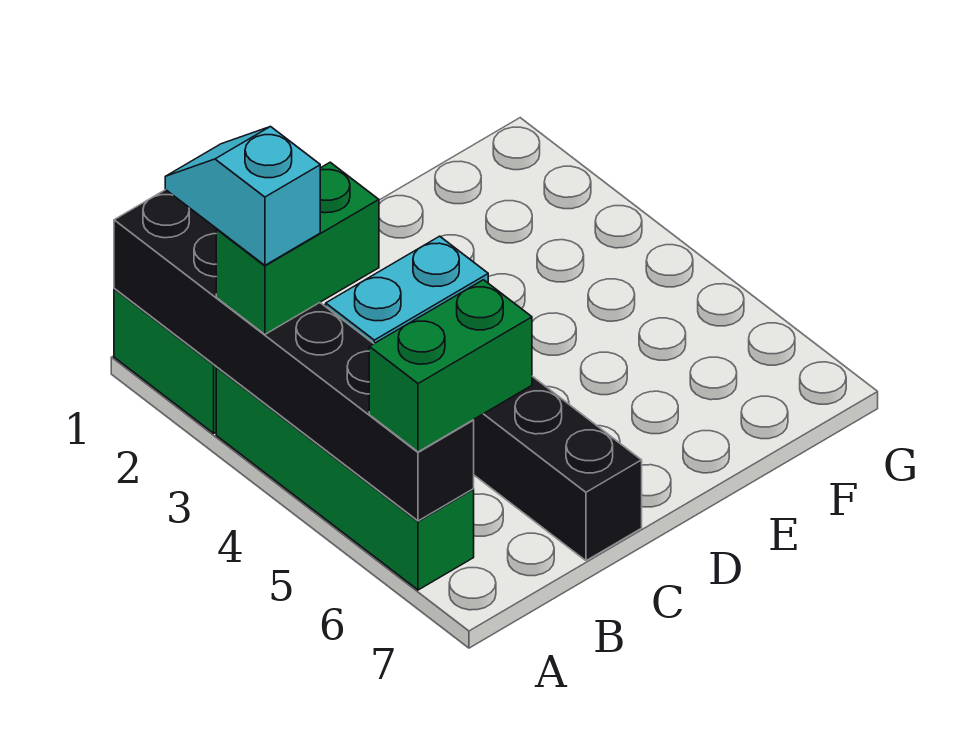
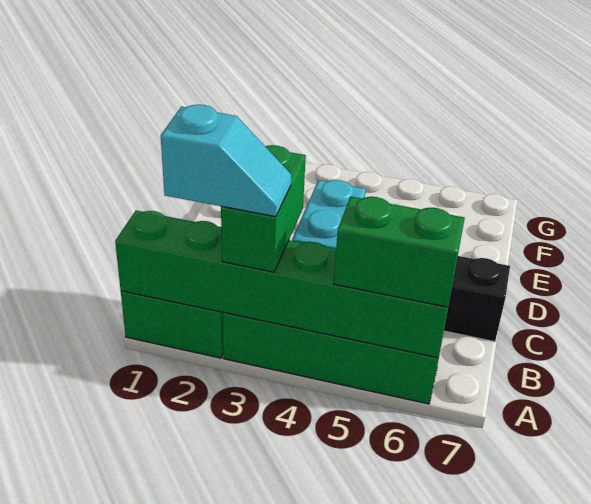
black 1x6 brick [114,190,474,521] -> green 1x6 brick [115,211,453,358]
cyan 1x2 slope [165,127,320,265] -> cyan 1x2 slope turned to [161,105,291,217]
green 1x2 brick [369,280,532,452] -> green 1x2 brick turned to [334,197,465,307]

